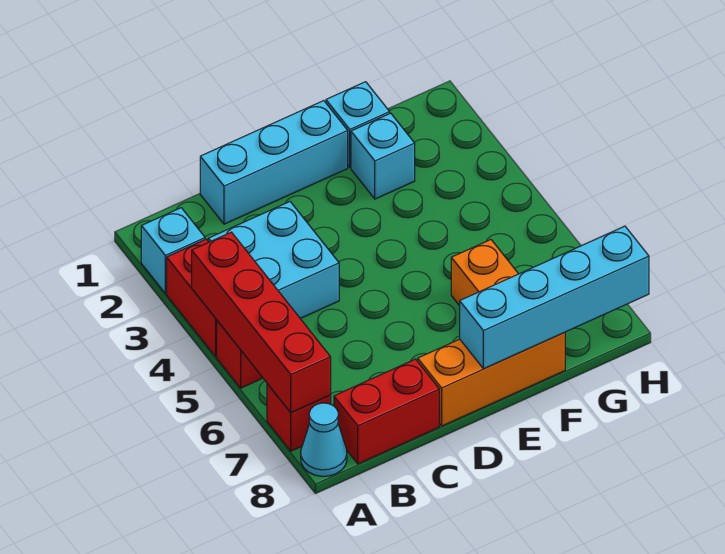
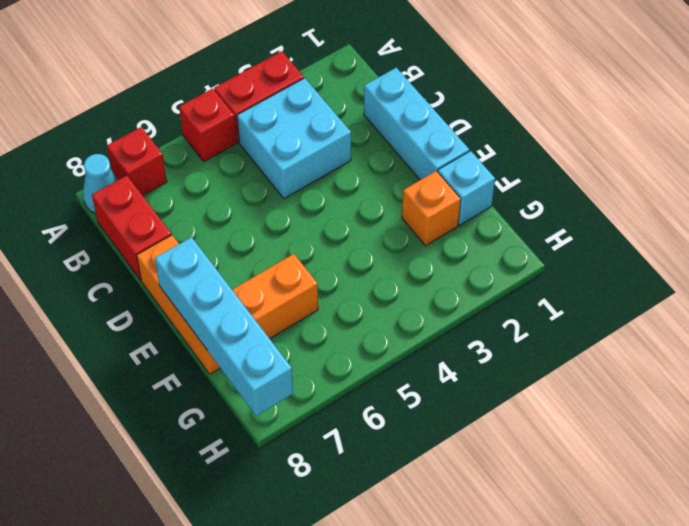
cyan 1x1 brick [141,208,205,294] -> none
red 1x4 brick [192,232,331,413] -> none
cyan 1x1 brick [351,113,415,199] -> orange 1x1 brick [402,171,461,246]

